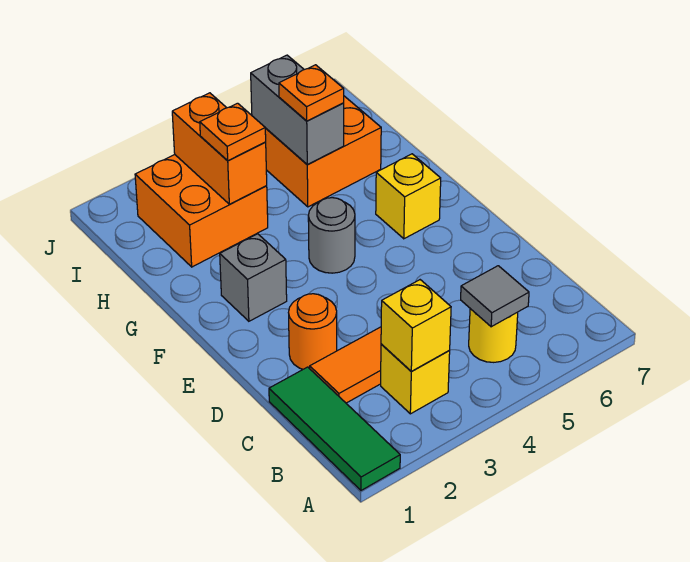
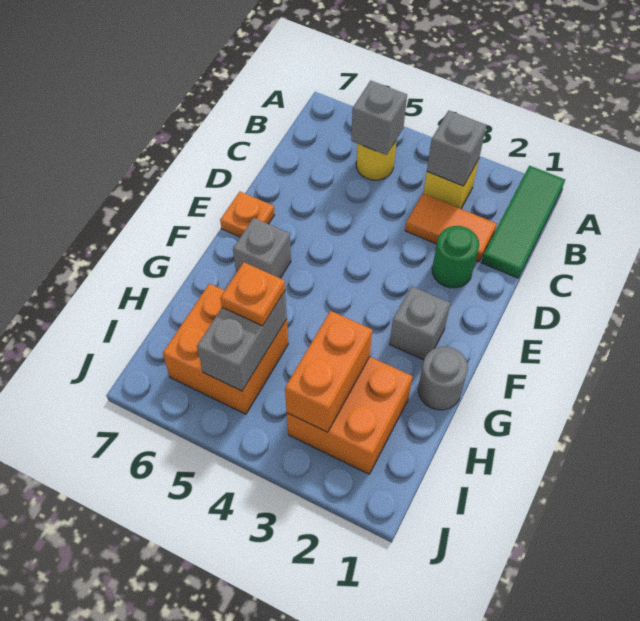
yellow 1x1 brick [381,280,451,371] -> grey 1x1 brick [427,110,487,186]
grey 1x1 tile [461,266,529,327] -> grey 1x1 brick [351,81,407,155]
orange 1x1 round brick [288,294,337,369] -> green 1x1 round brick [432,226,479,288]
grey 1x1 round brick [308,198,355,273] -> grey 1x1 round brick moved to [418,347,468,410]
yellow 1x1 brick [376,154,441,239] -> grey 1x1 brick [233,218,291,278]
orange 1x1 plate [200,103,266,161] -> orange 1x1 plate moved to [220,192,274,237]

